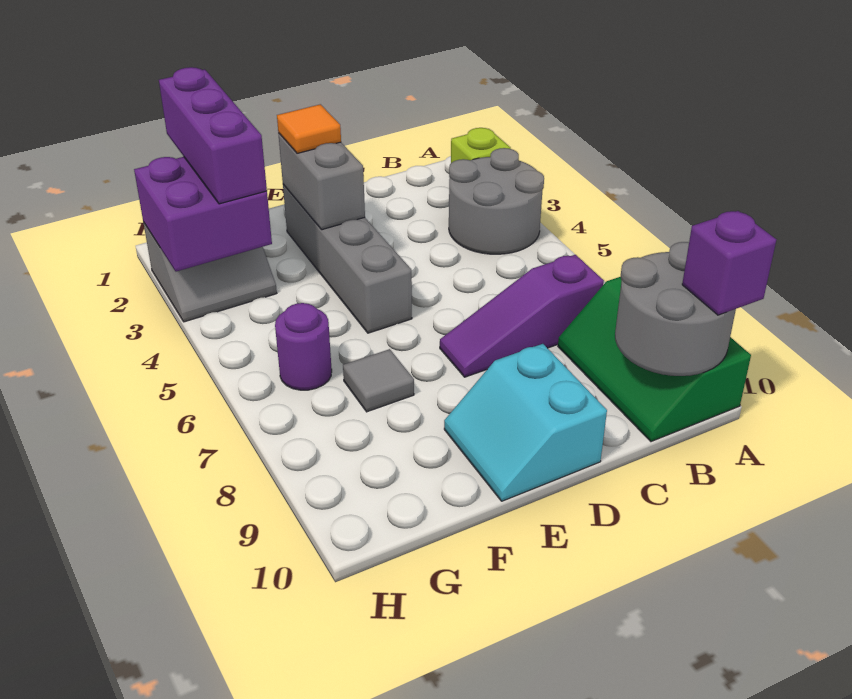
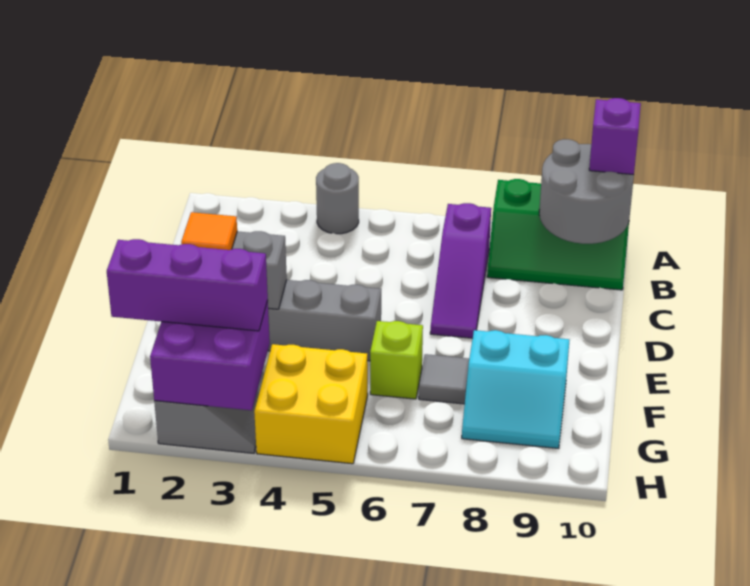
lime 1x1 brick [451,128,511,163] -> lime 1x1 brick moved to [370,321,423,399]
grey 2x2 round brick [449,148,544,254] -> grey 1x1 round brick [316,163,359,234]
cyan 2x2 slope [444,344,607,501] -> cyan 2x2 slope moved to [462,330,569,448]
none -> yellow 2x2 brick [254,344,368,464]
purple 1x1 round brick [275,303,332,390] -> none

